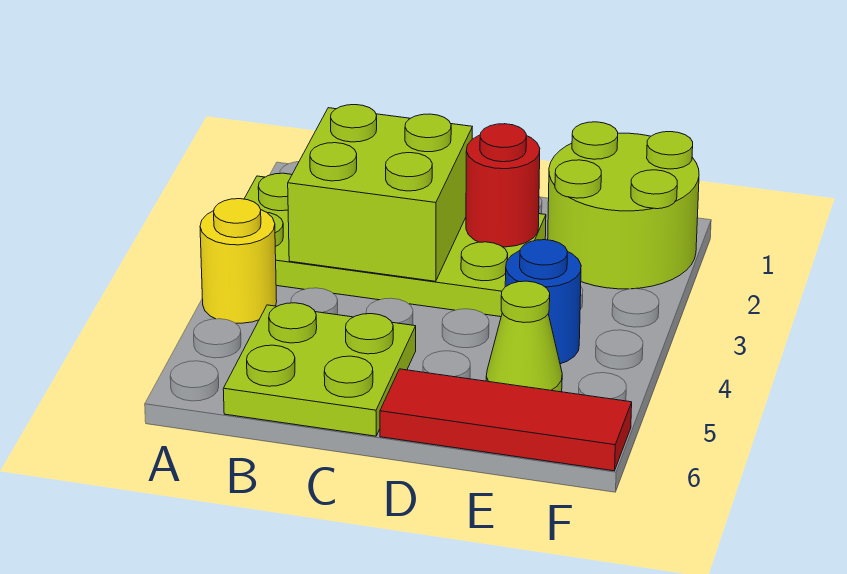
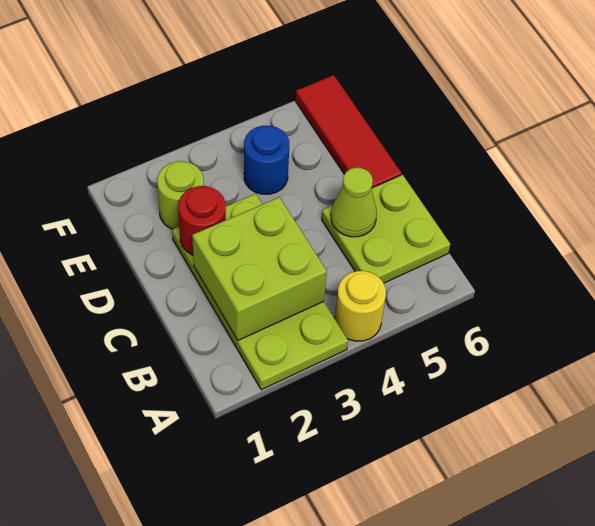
lime 2x2 round brick [548,122,699,289] -> lime 1x1 round brick [157,161,204,229]
lime 1x1 cone [486,281,562,392] -> lime 1x1 cone moved to [331,168,377,237]

